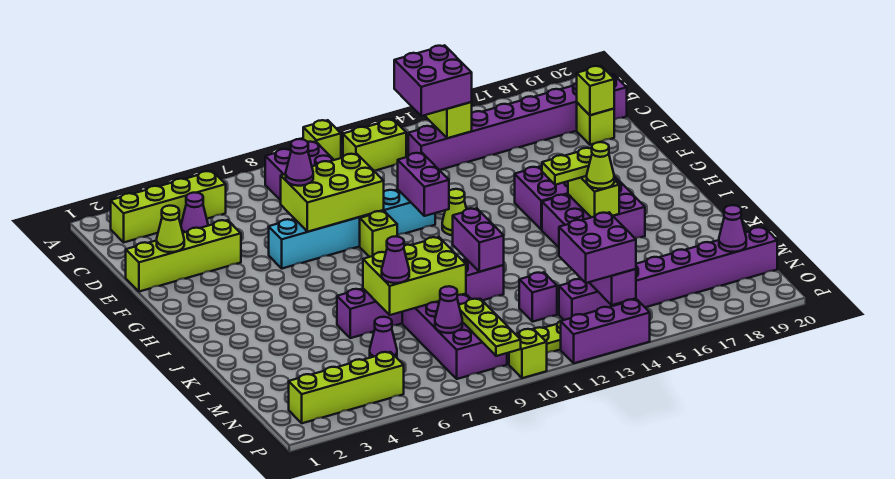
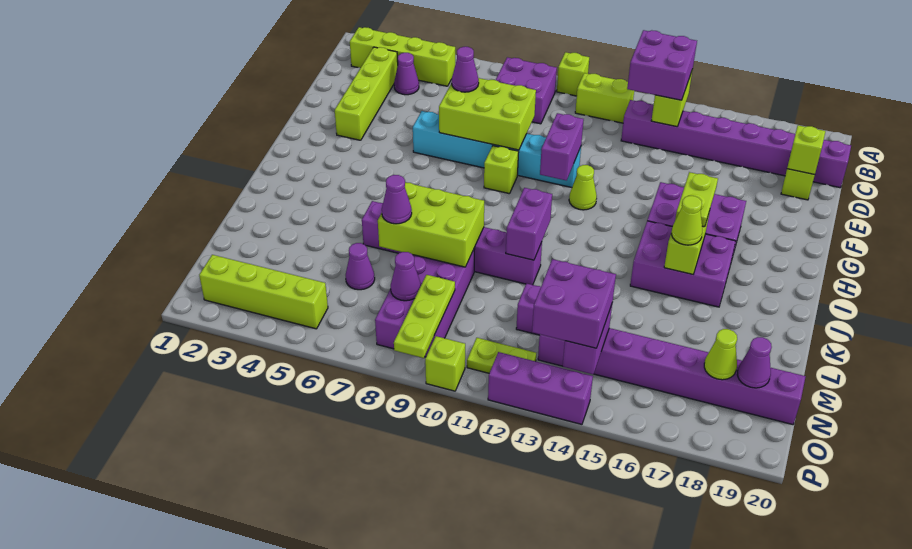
lime 1x4 brick [126,220,241,292] -> lime 1x4 brick turned to [335,47,398,140]
lime 1x1 cone [157,206,184,252] -> lime 1x1 cone moved to [704,329,737,380]
lime 1x2 plate [542,148,592,185] -> lime 1x2 plate turned to [675,172,718,227]

